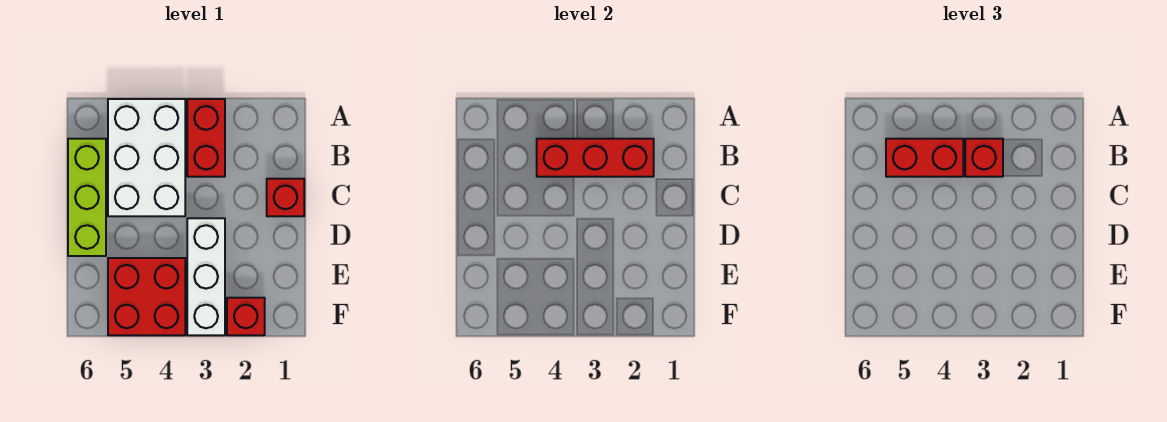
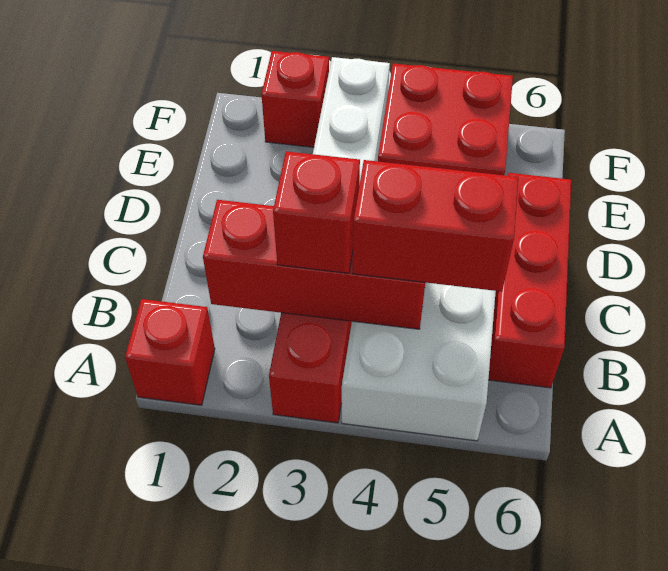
lime 1x3 brick [68,139,106,256] -> red 1x3 brick [488,173,571,388]
red 1x1 brick [267,179,304,216] -> red 1x1 brick moved to [125,299,215,405]

